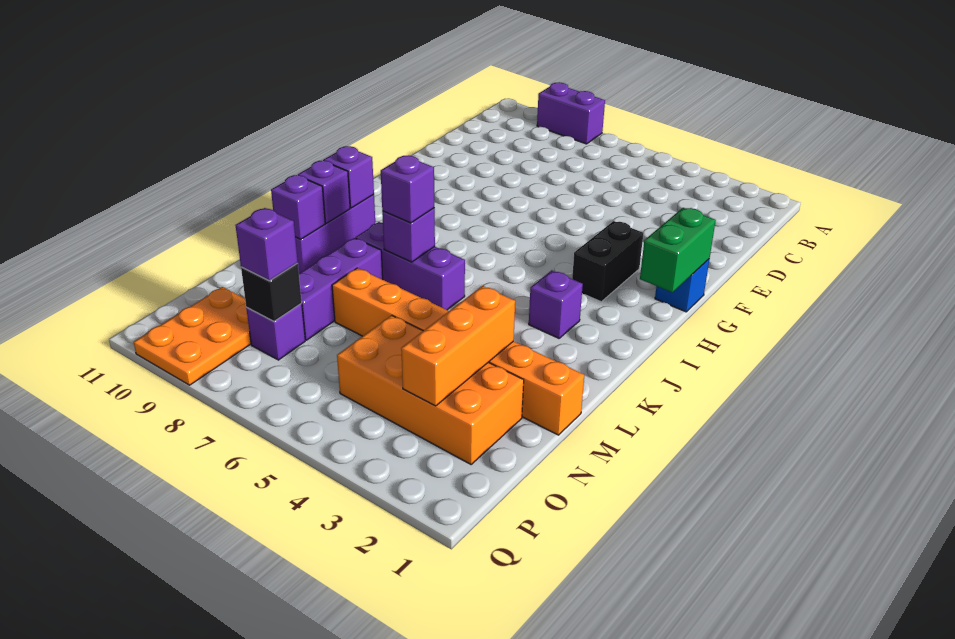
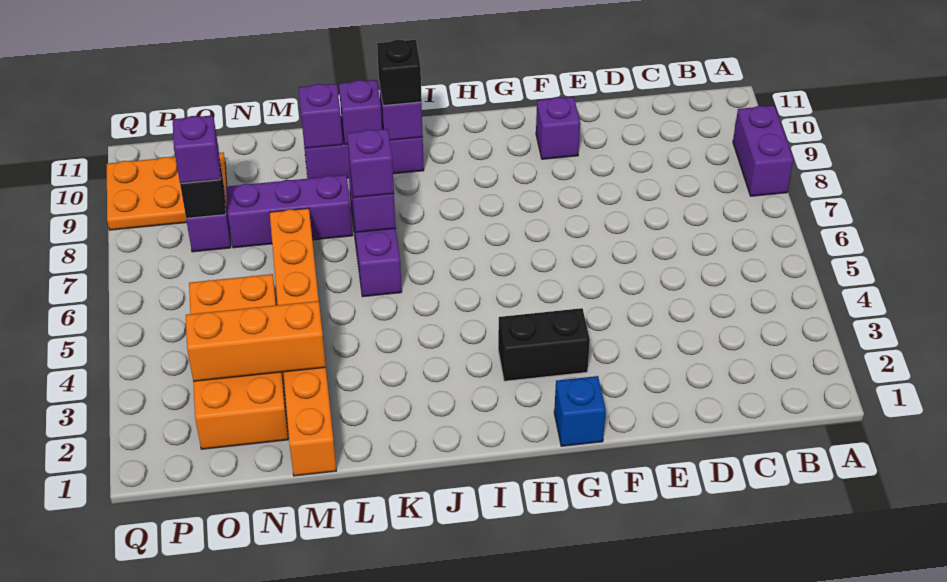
green 1x2 brick [640,208,716,293] -> none
purple 1x1 brick [529,270,583,338] -> purple 1x1 brick moved to [536,97,580,159]
none -> black 1x1 brick [377,40,422,106]

